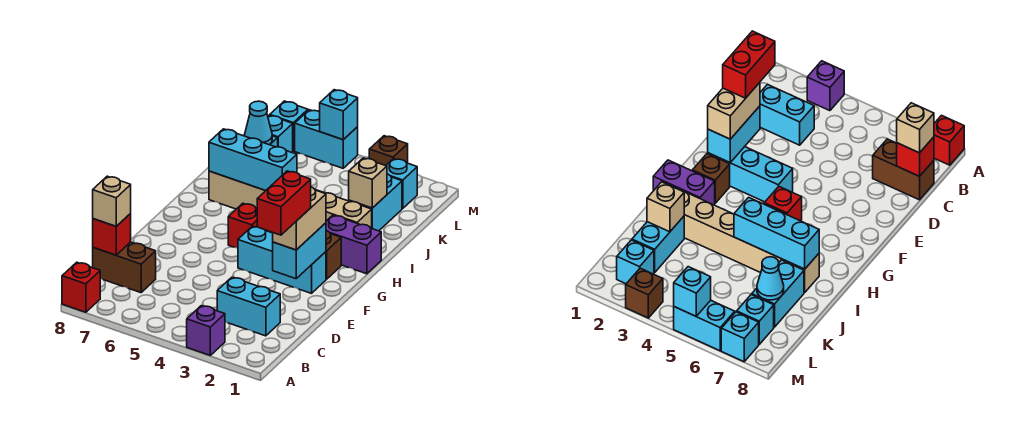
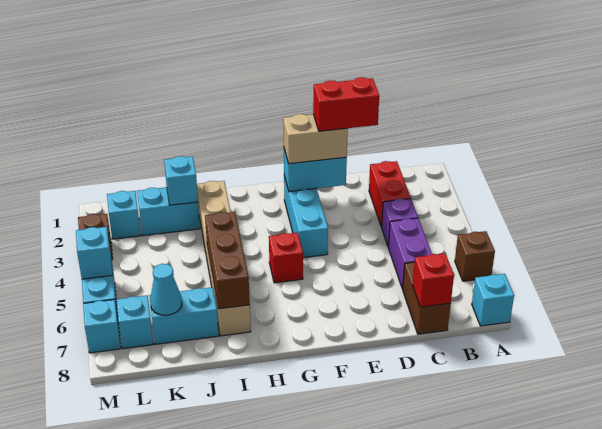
purple 1x1 brick [187,306,225,355] -> purple 1x1 brick moved to [382,199,418,246]
red 1x1 brick [62,262,100,312] -> cyan 1x1 brick [472,274,514,326]
cyan 1x2 brick [217,277,280,336] -> red 1x2 brick [369,161,411,227]
tan 1x1 brick [93,176,131,226] -> none
brown 1x1 brick [326,231,341,279] -> brown 1x1 brick moved to [455,231,495,281]
purple 1x2 brick [326,215,381,274] -> purple 1x2 brick moved to [388,218,432,289]
cyan 1x3 brick [209,129,297,191] -> brown 1x3 brick [205,212,250,309]
tan 1x1 brick [349,158,387,208] -> cyan 1x1 brick [164,156,198,205]

